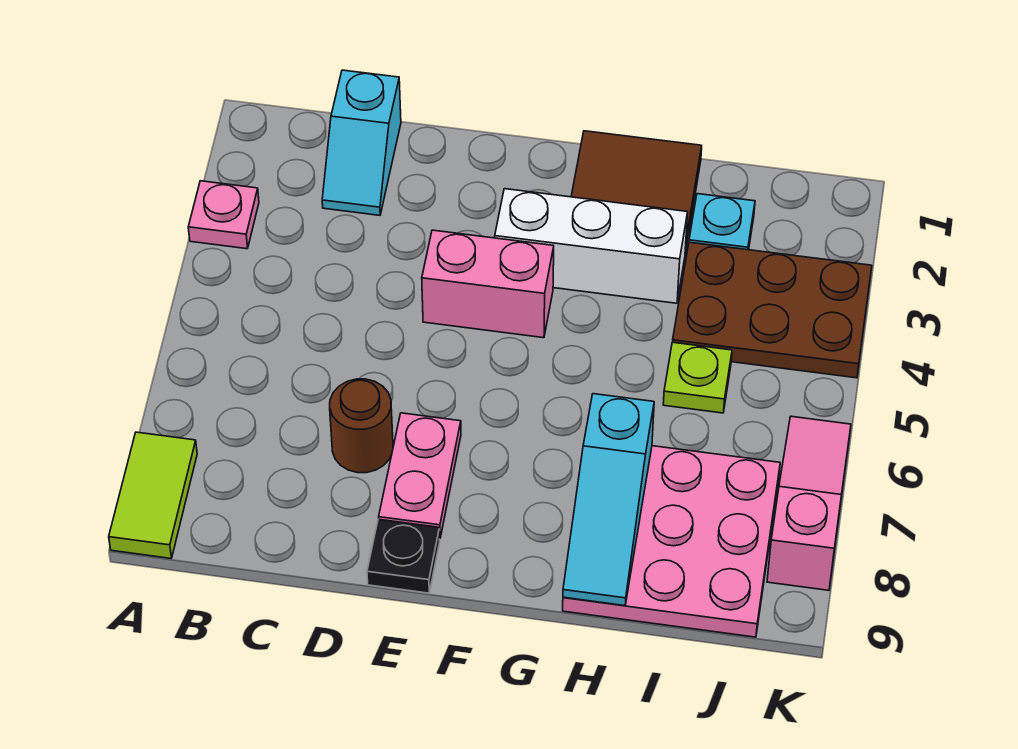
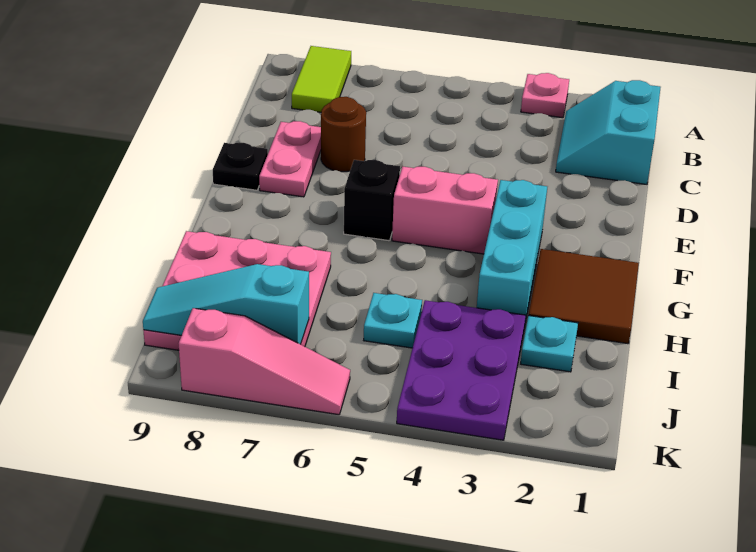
lime 1x2 tile [109,432,197,558] -> lime 1x2 tile turned to [292,46,351,112]
cyan 1x2 slope [322,70,401,215] -> cyan 2x2 slope [556,80,661,184]
pink 1x2 brick [422,230,554,338] -> pink 1x2 brick turned to [392,166,498,254]
pink 1x2 plate [379,413,461,538] -> pink 1x2 plate turned to [259,121,321,197]
white 1x3 brick [495,189,688,303] -> cyan 1x3 brick [477,180,547,328]
none -> black 1x1 brick [344,160,400,241]
cyan 1x3 slope [563,394,654,606] -> cyan 1x3 slope moved to [143,264,309,344]
brown 2x3 plate [673,242,872,378] -> purple 2x3 plate [397,300,526,440]
lime 1x1 plate [663,342,732,413] -> cyan 1x1 plate [364,293,422,348]

